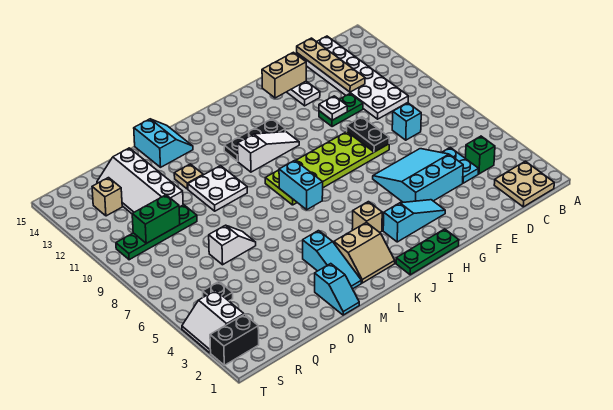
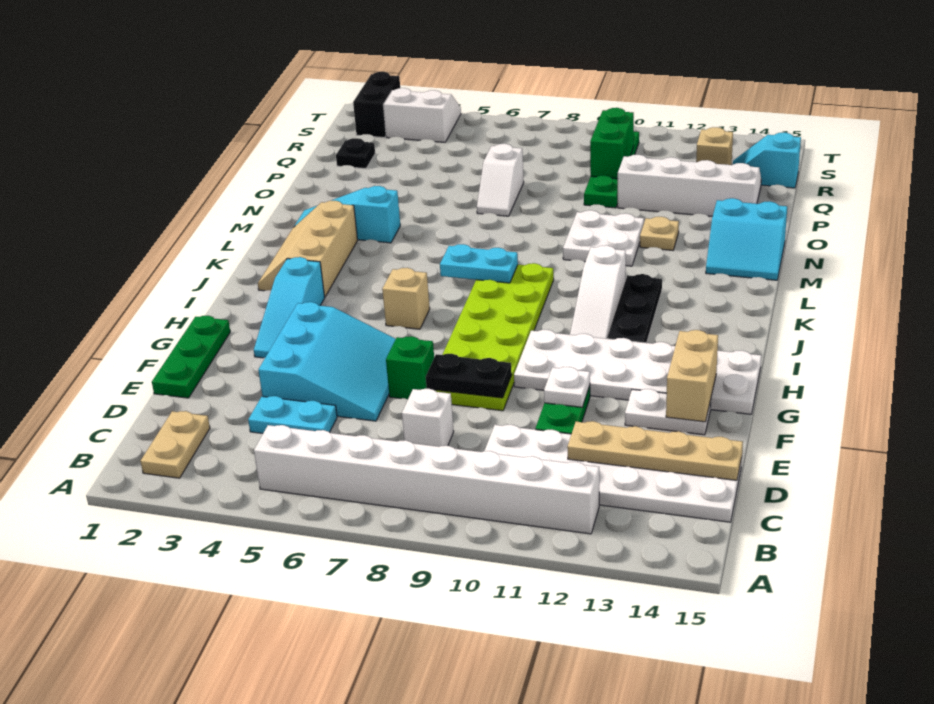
tan 2x2 plate [494,161,554,207] -> tan 1x2 plate [140,411,210,478]
none -> white 1x8 brick [254,425,599,534]
green 1x1 brick [465,136,495,174] -> green 1x1 brick moved to [386,336,434,399]
cyan 1x1 brick [392,103,421,140] -> white 1x1 brick [402,389,454,447]
none -> white 2x6 plate [514,330,761,414]
green 1x3 plate [396,229,459,275] -> green 1x3 plate moved to [152,316,230,398]
tan 1x1 brick [352,202,382,232] -> tan 1x1 brick moved to [382,268,430,329]
tan 2x2 slope [334,222,395,283] -> tan 2x3 slope [258,201,358,297]
cyan 1x2 brick [279,160,323,210] -> cyan 1x2 plate [440,244,518,283]
cyan 1x2 slope [315,264,359,315] -> cyan 1x2 slope moved to [732,132,801,188]
black 1x1 plate [203,282,233,301] -> black 1x1 plate moved to [336,138,375,169]

